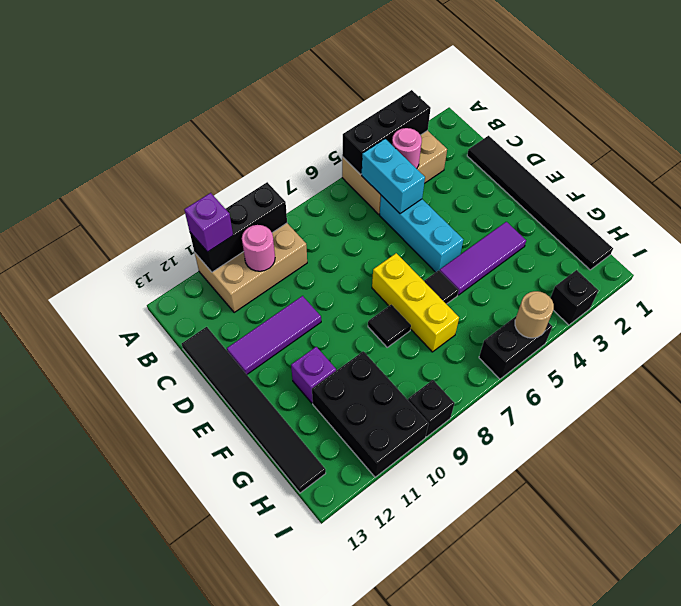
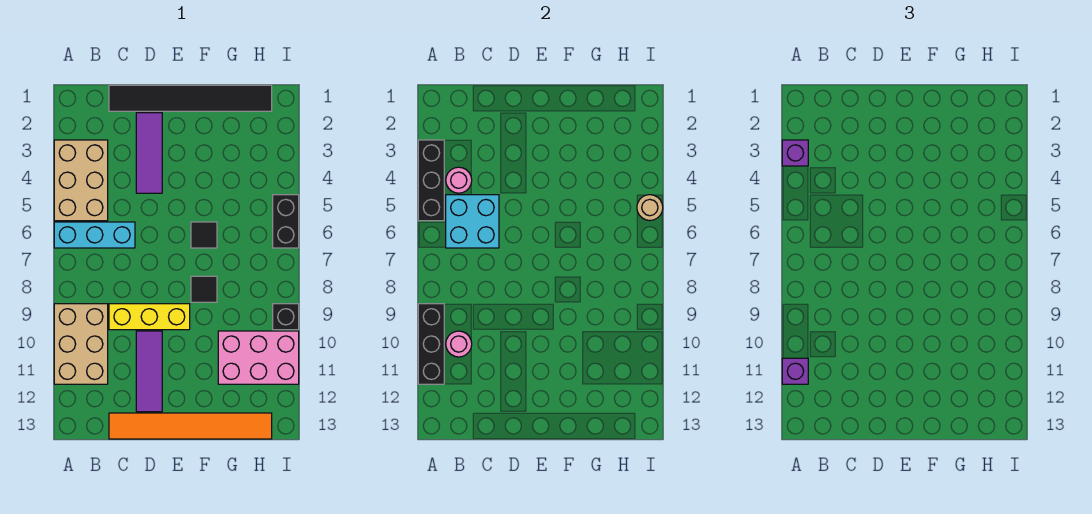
cyan 1x2 brick [362,139,425,214] -> cyan 2x2 brick [446,195,499,248]
cyan 1x3 brick [380,195,463,272] -> cyan 1x3 brick moved to [54,222,135,248]
black 1x6 tile [182,327,326,493] -> orange 1x6 tile [109,413,272,439]
yellow 1x3 brick [372,253,459,352] -> yellow 1x3 brick moved to [109,304,190,330]
purple 1x3 tile [440,222,526,295] -> purple 1x3 tile moved to [136,113,162,193]
purple 1x1 brick [291,347,336,403] -> purple 1x1 brick moved to [782,140,808,166]
black 2x3 brick [312,351,429,477] -> pink 2x3 brick [218,331,299,384]
black 1x1 brick [551,270,599,325] -> none

